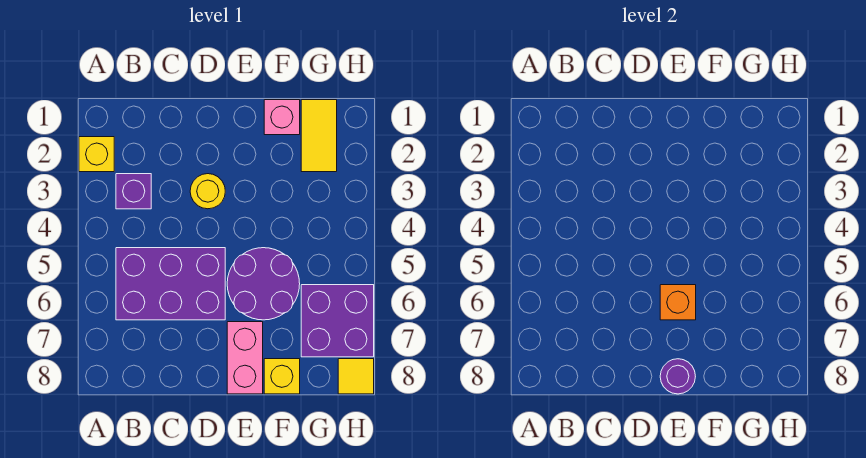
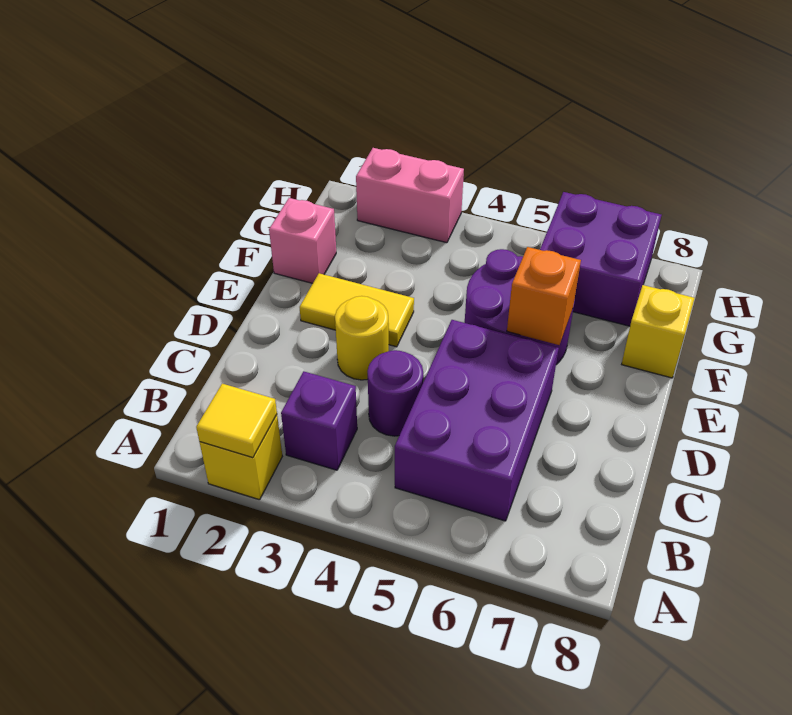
pink 1x2 brick [227,322,263,394] -> pink 1x2 brick moved to [356,148,464,243]
purple 1x1 round brick [660,359,695,394] -> purple 1x1 round brick moved to [368,350,423,436]
yellow 1x2 tile [301,100,337,172] -> yellow 1x2 tile moved to [300,273,414,347]
yellow 1x1 tile [338,359,374,394] -> yellow 1x1 tile moved to [196,384,277,458]

